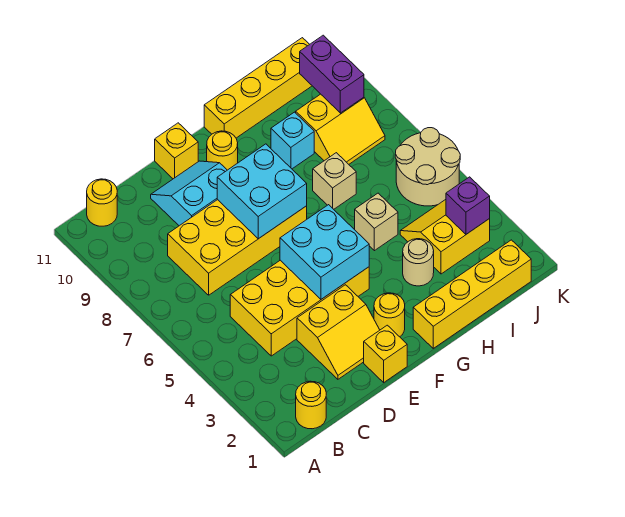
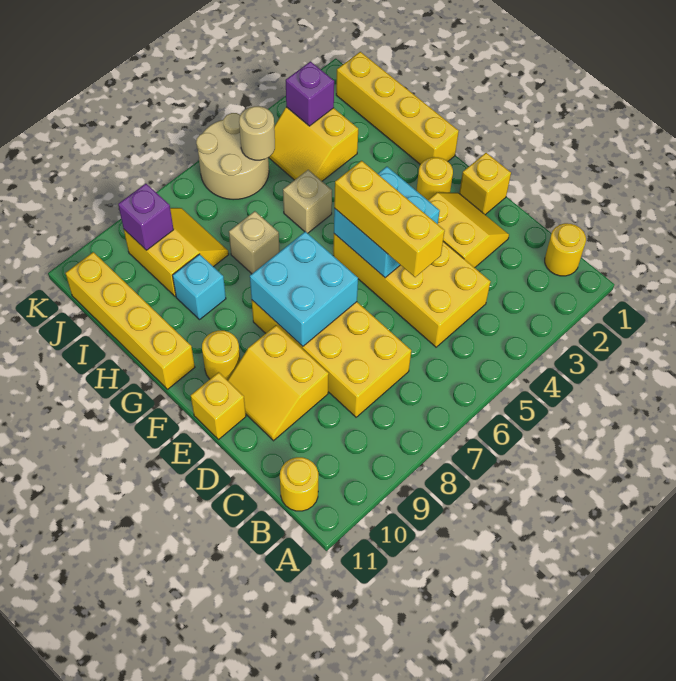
none -> yellow 1x3 brick [334,161,445,277]
cyan 2x2 slope [151,161,227,226] -> yellow 2x2 slope [227,325,329,441]
tan 1x1 round brick [403,239,434,286] -> tan 1x1 round brick moved to [239,106,275,160]
purple 1x2 brick [300,35,364,113] -> purple 1x1 brick [118,184,174,250]

